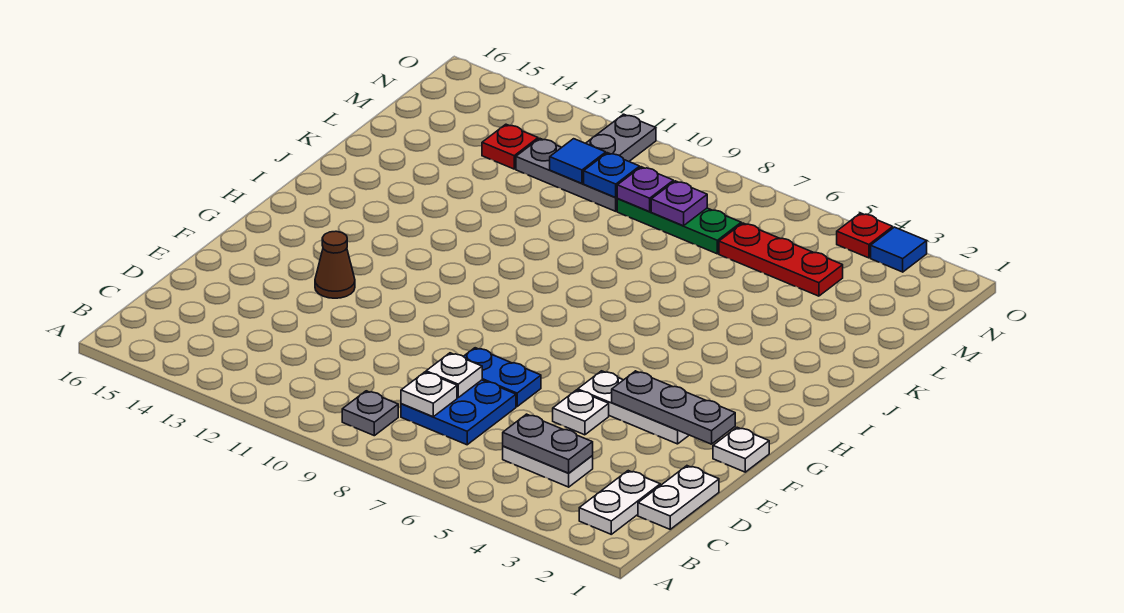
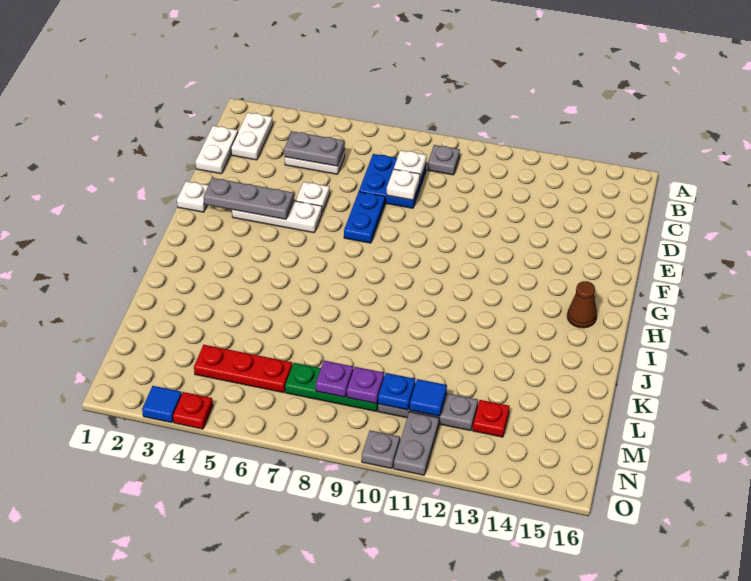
blue 1x2 plate [463,348,541,406] -> blue 1x2 plate turned to [344,192,385,243]
brown 1x1 cone [315,231,355,298] -> brown 1x1 cone moved to [567,281,597,328]
none -> grey 1x1 plate [362,430,400,469]

